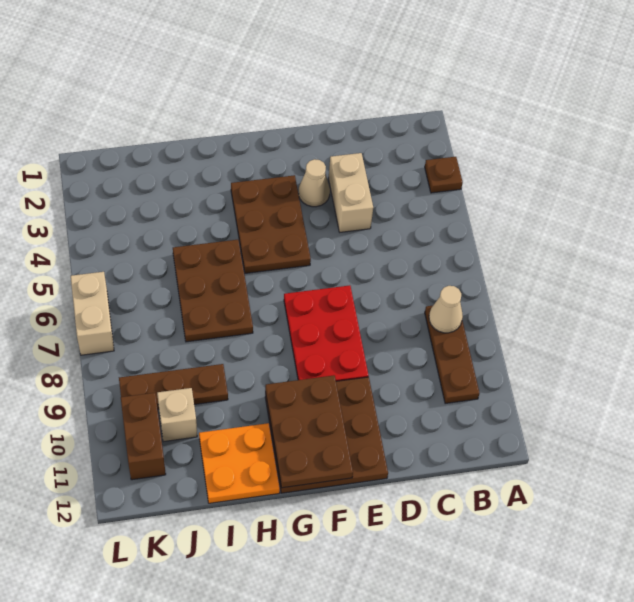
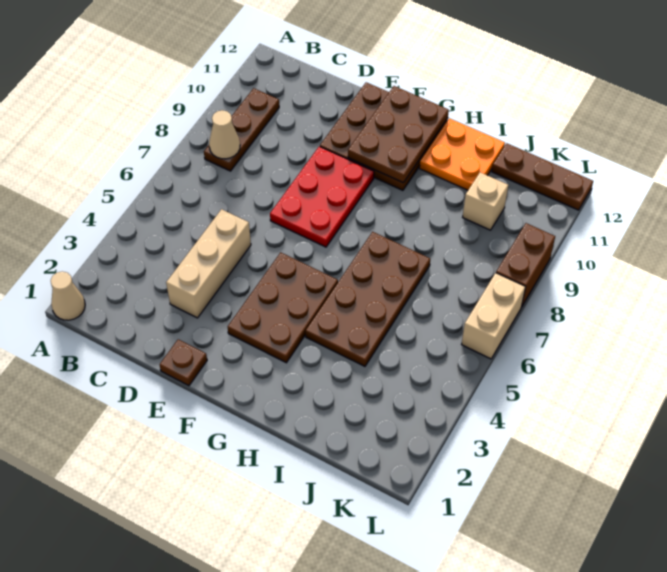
brown 1x1 plate [425,157,463,193] -> brown 1x1 plate moved to [160,339,207,386]
tan 1x2 brick [328,153,373,232] -> tan 1x3 brick [166,209,251,318]
tan 1x1 cone [299,159,330,207] -> tan 1x1 cone moved to [51,272,85,320]
brown 2x3 plate [173,240,253,342] -> brown 2x4 plate [306,232,430,366]
brown 1x3 plate [119,364,228,409] -> brown 1x3 plate moved to [492,143,593,210]
brown 1x2 brick [121,393,166,480] -> brown 1x2 brick moved to [496,223,555,307]

